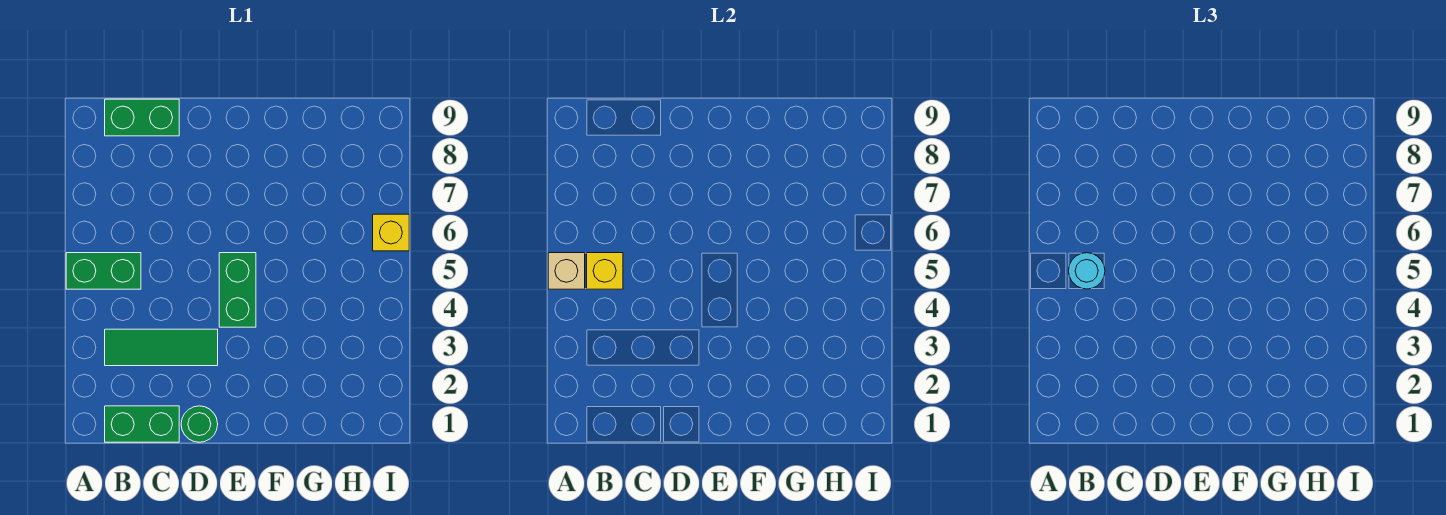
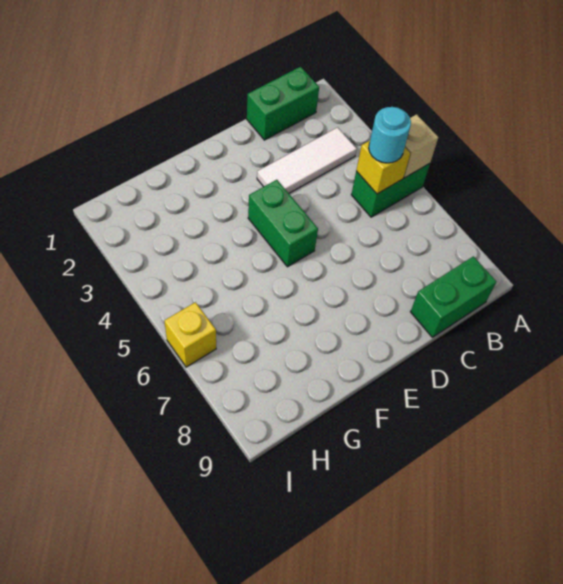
green 1x3 tile [105,329,218,366] -> white 1x3 tile [257,127,357,193]
green 1x1 round brick [181,406,218,442] -> none

